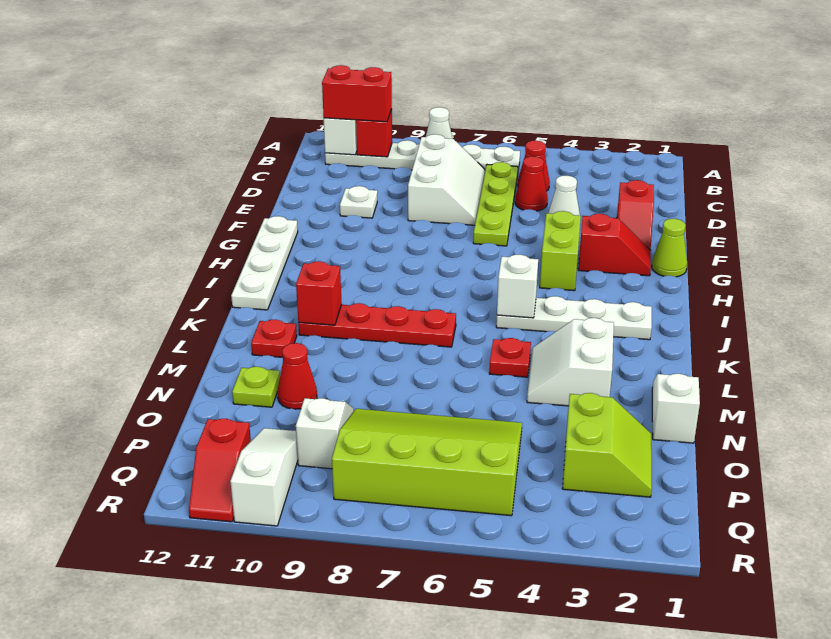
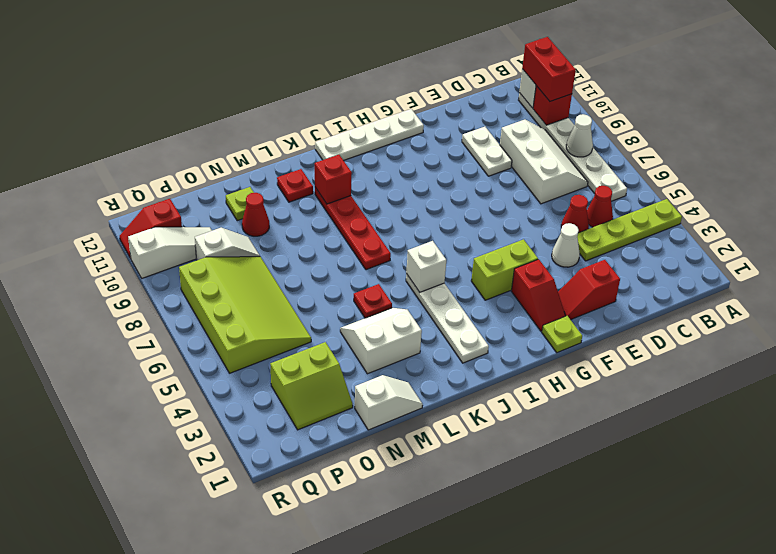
lime 1x4 plate [473,162,518,246] -> lime 1x4 plate moved to [577,199,682,261]
white 2x3 slope [408,134,485,225] -> white 2x3 slope turned to [500,120,588,204]
white 1x1 plate [340,186,377,218] -> white 1x2 plate [462,127,512,176]
lime 1x1 cone [652,219,687,277] -> lime 1x1 plate [542,316,582,353]

